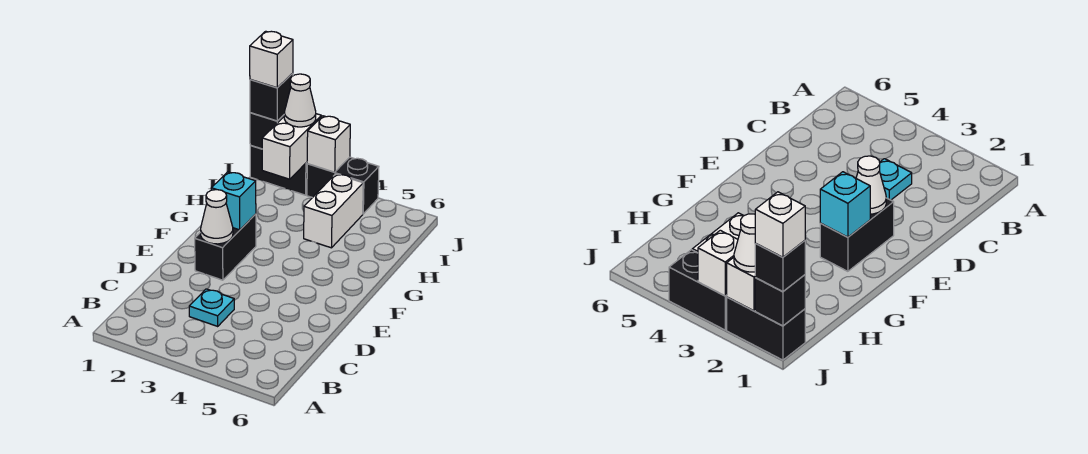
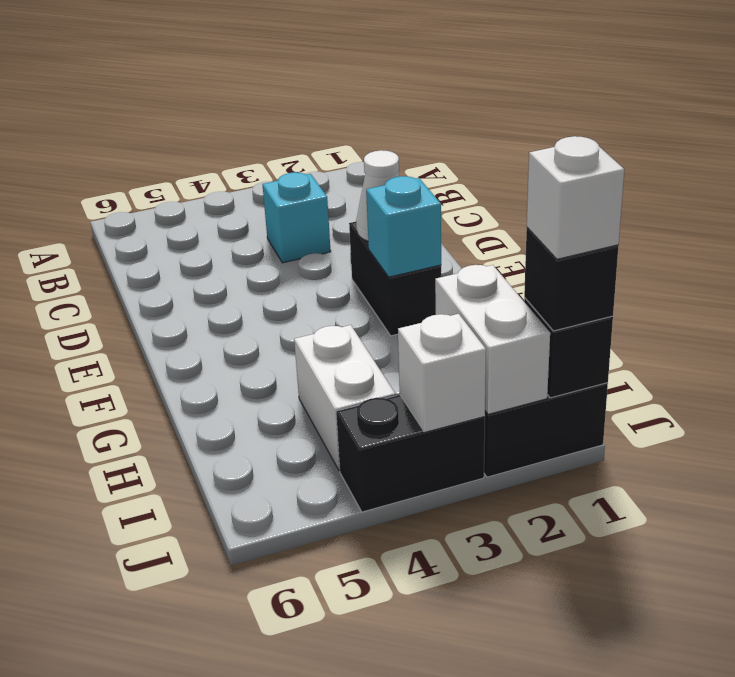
cyan 1x1 plate [189,289,234,326] -> cyan 1x1 brick [263,172,331,263]
white 1x1 cone [284,74,316,127] -> none

